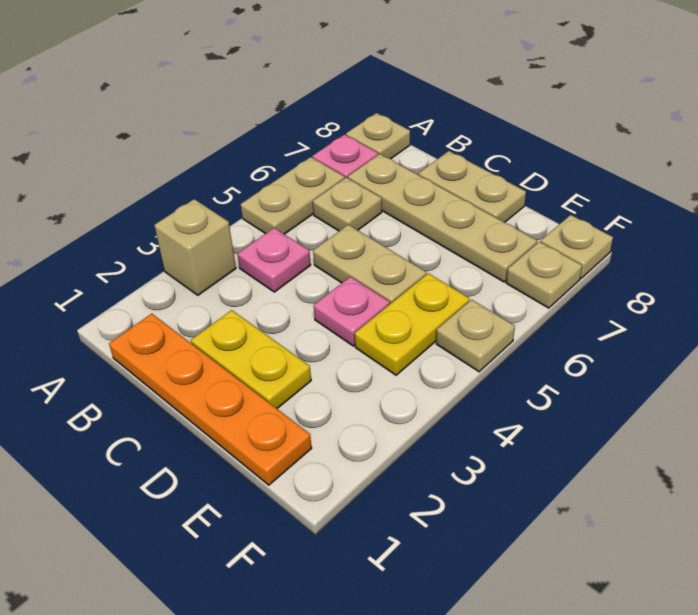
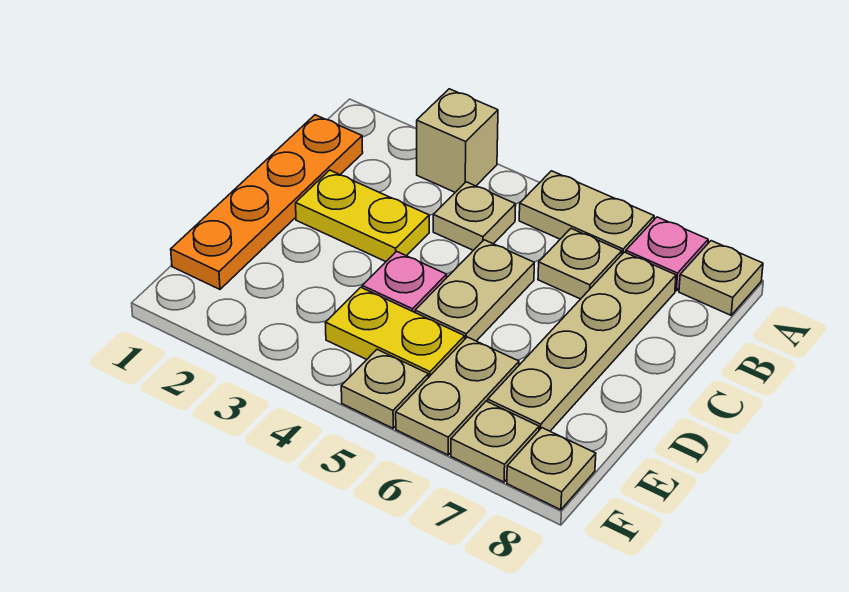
pink 1x1 plate [237,228,311,292] -> tan 1x1 plate [433,182,516,250]
yellow 1x2 plate [191,310,311,408] -> yellow 1x2 plate turned to [296,170,429,262]
tan 1x2 plate [418,151,526,222] -> tan 1x2 plate moved to [396,337,519,455]

